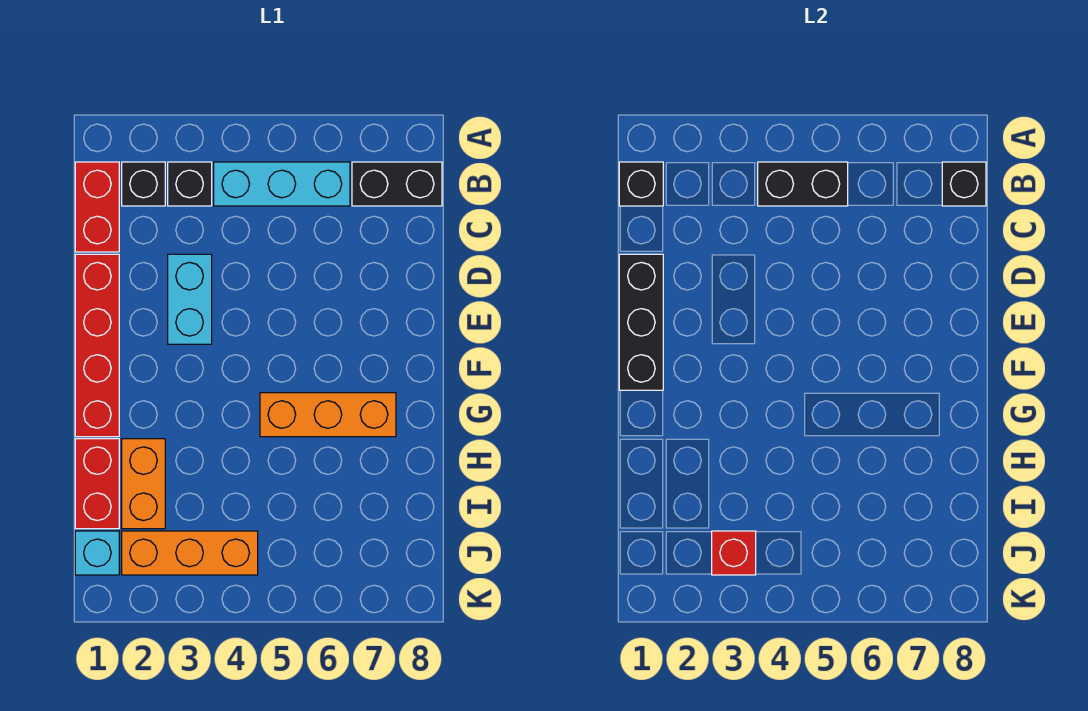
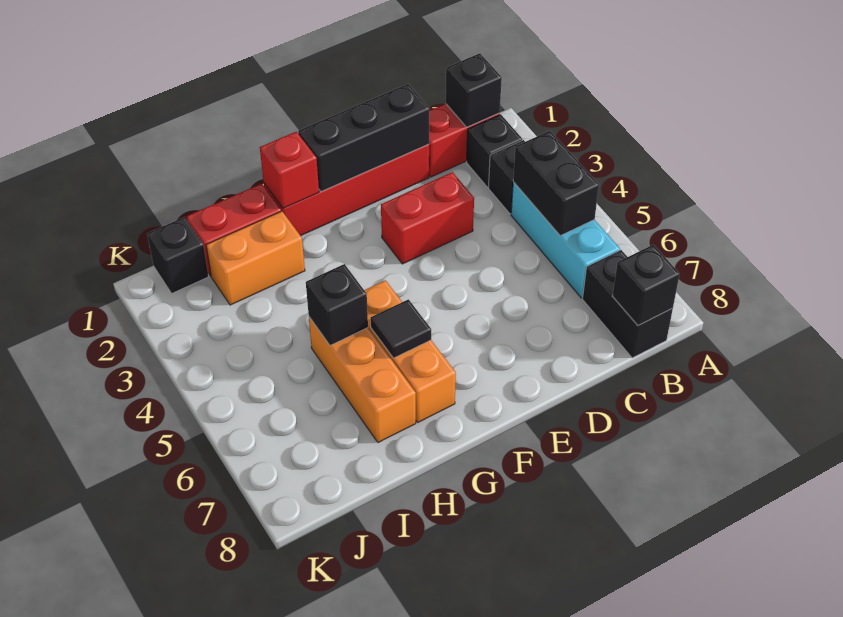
cyan 1x2 brick [168,254,212,344] -> red 1x2 brick [381,172,474,264]
none -> black 1x1 tile [371,299,431,358]
none -> black 1x1 brick [306,264,368,345]
cyan 1x1 brick [75,531,119,575] -> black 1x1 brick [147,217,209,293]
orange 1x3 brick [122,531,258,575] -> orange 1x3 brick moved to [309,317,416,443]
red 1x1 brick [712,531,756,575] -> red 1x1 brick moved to [260,132,319,208]

